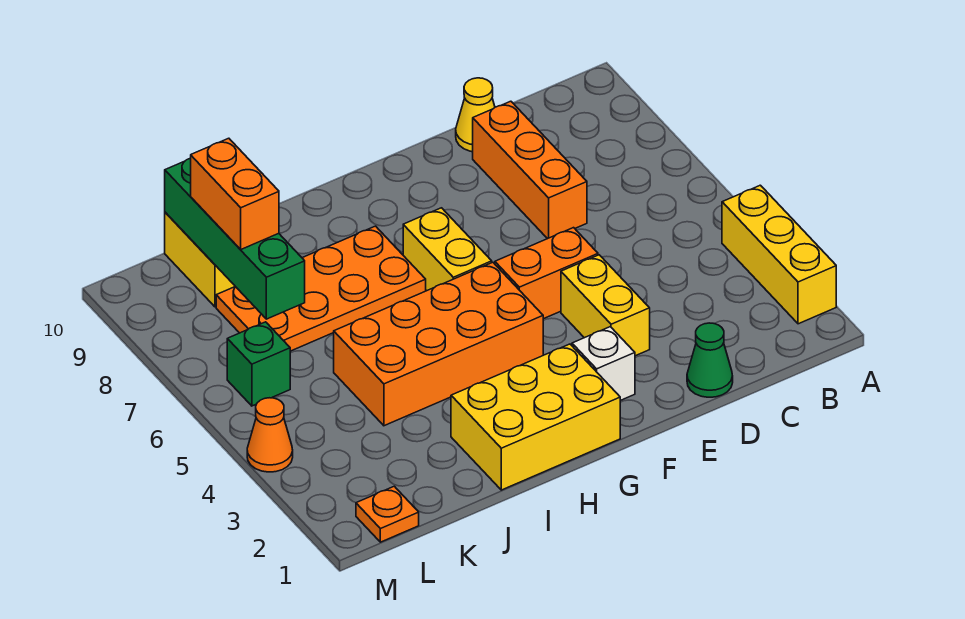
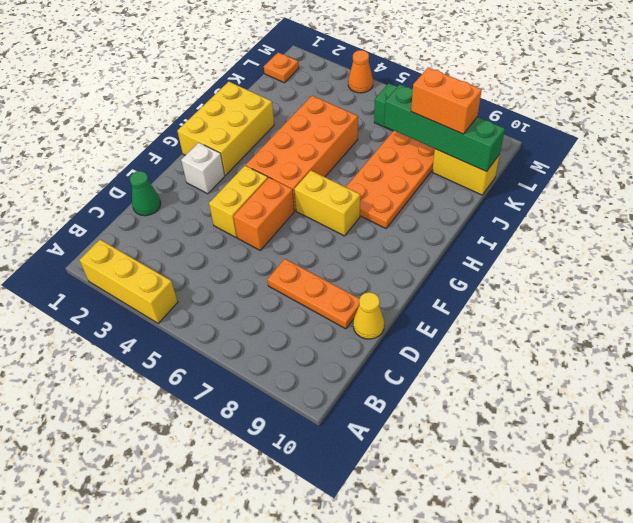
orange 1x3 brick [473,101,587,239] -> orange 1x3 plate [267,259,359,329]
yellow 1x2 brick [561,255,650,356] -> yellow 1x2 brick turned to [209,166,268,237]

